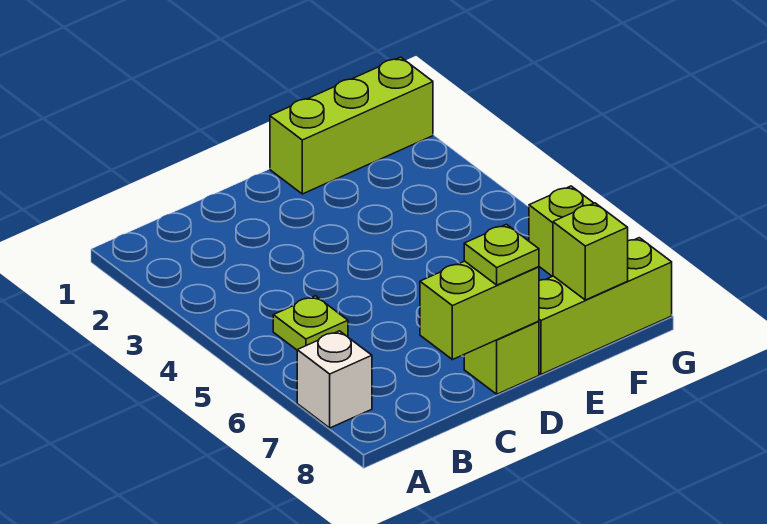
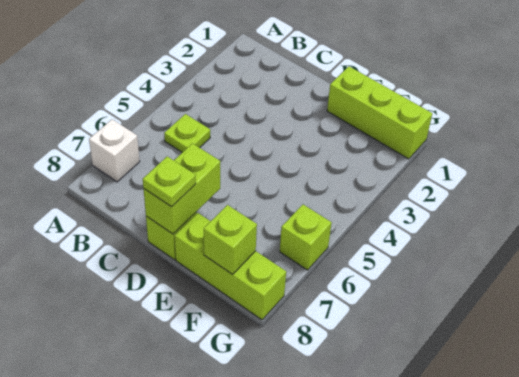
lime 1x2 brick [420,261,539,360] -> lime 1x2 brick turned to [144,143,220,234]

